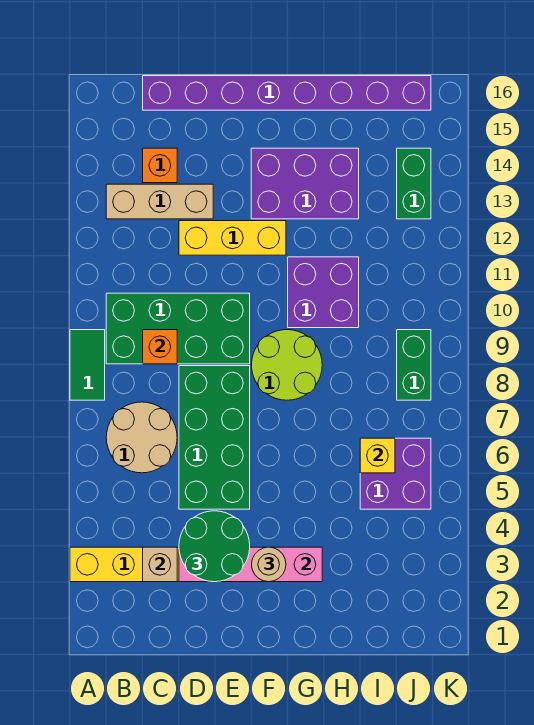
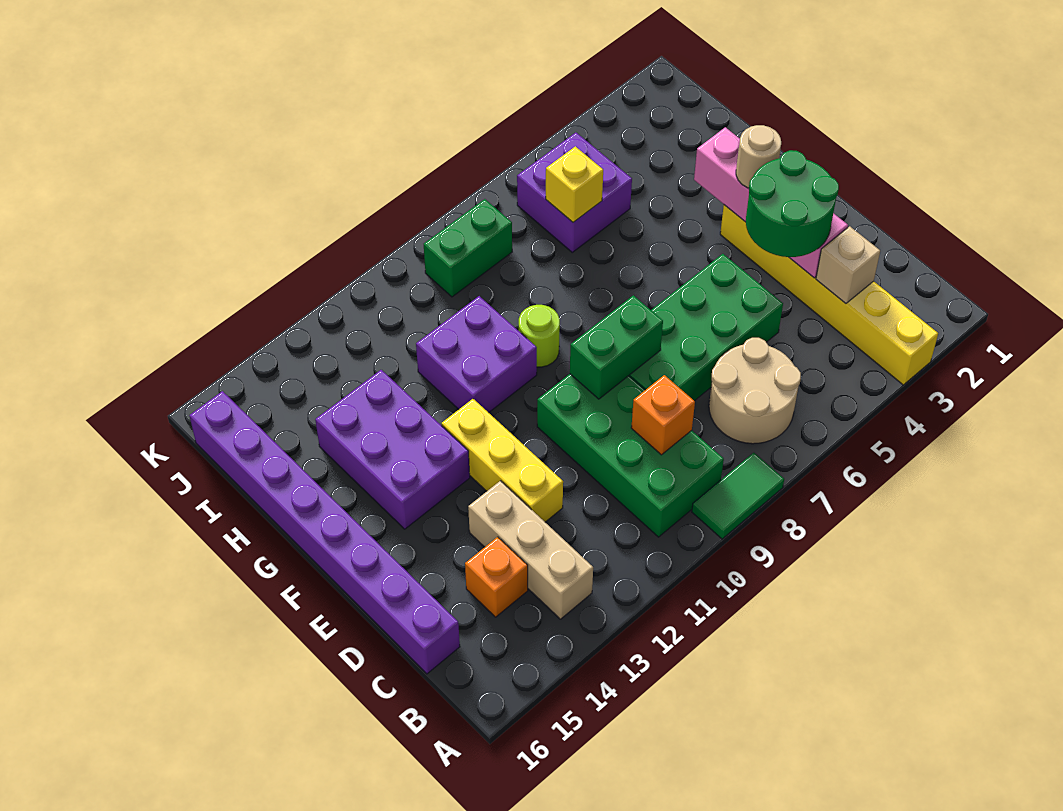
lime 2x2 round brick [252,330,322,400] -> lime 1x1 round brick [519,305,560,367]
green 1x2 brick [397,148,431,219] -> green 1x2 brick moved to [570,295,663,399]

